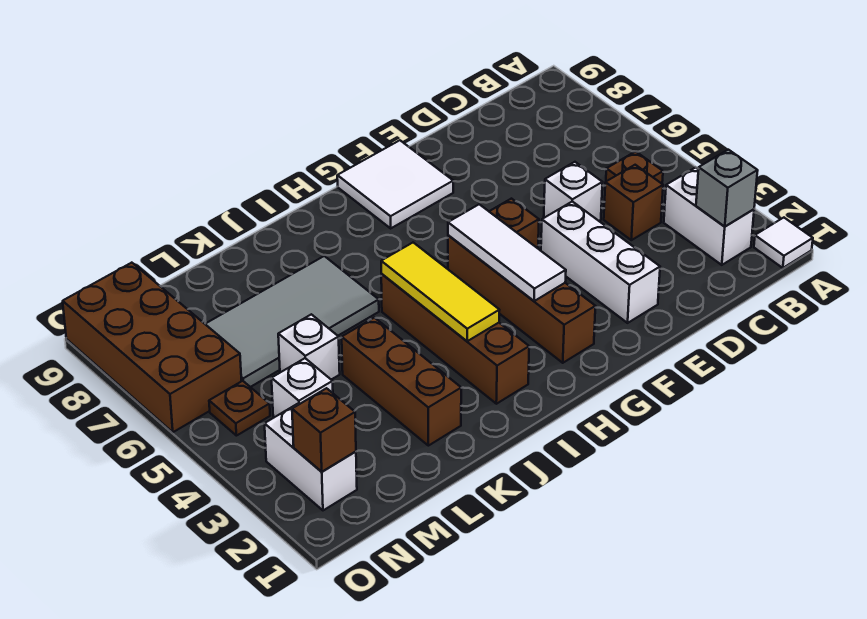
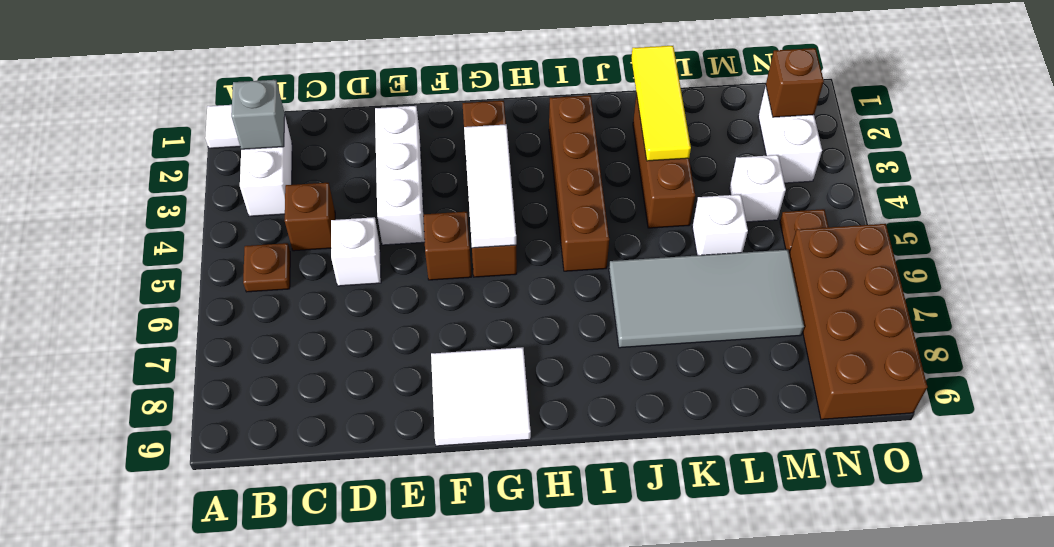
yellow 1x3 tile [381,243,499,341] -> yellow 1x3 tile moved to [631,46,691,161]

